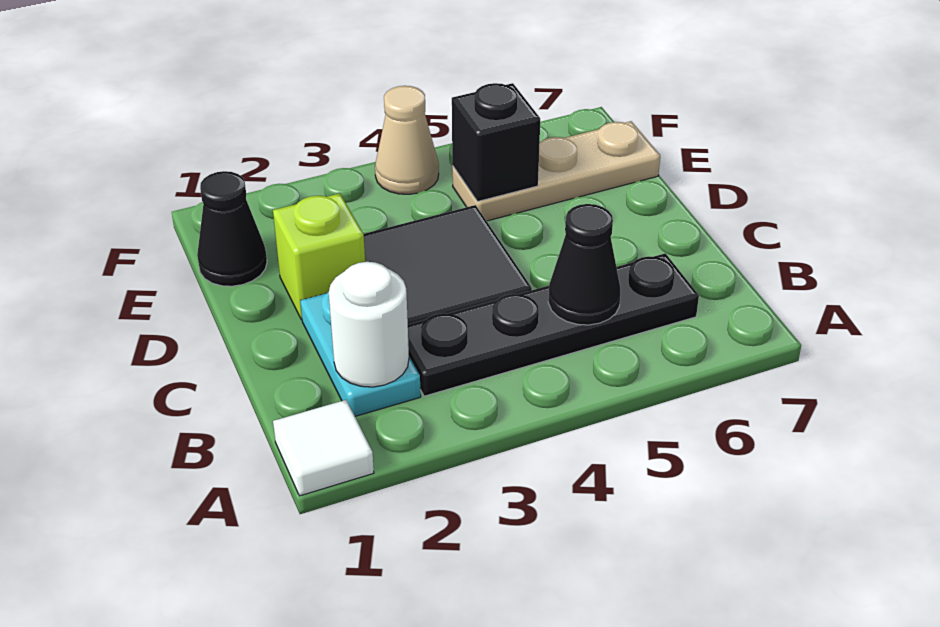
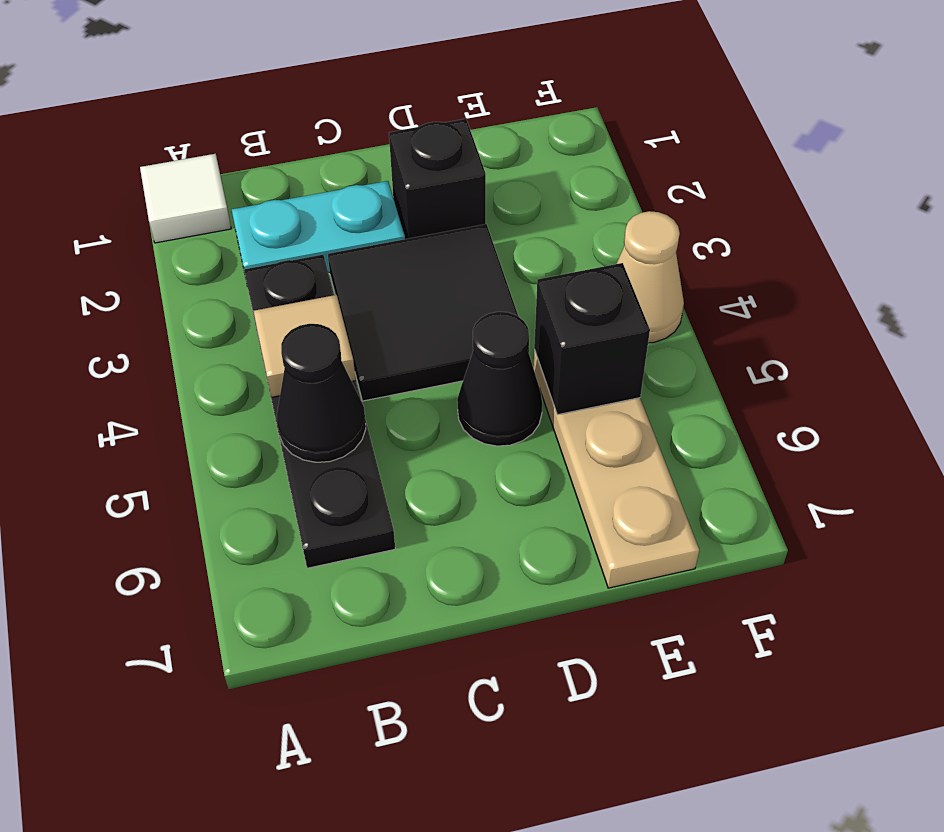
white 1x1 round brick [329,262,409,387] -> none
none -> tan 1x1 tile [253,295,356,397]
lime 1x1 brick [273,193,365,320] -> black 1x1 brick [389,119,486,239]
black 1x1 cone [197,171,267,286] -> black 1x1 cone moved to [457,312,542,446]

